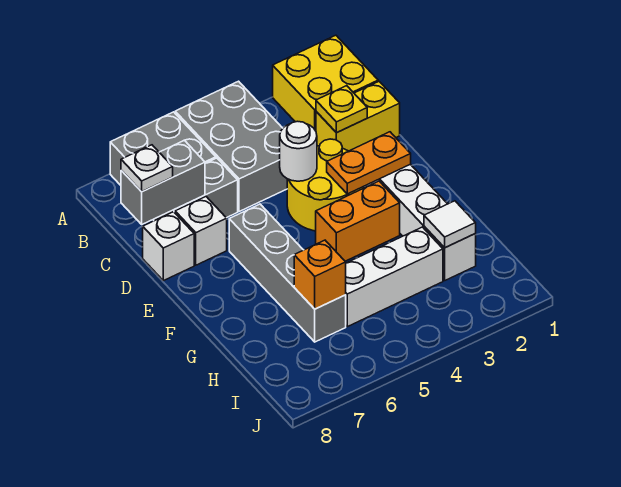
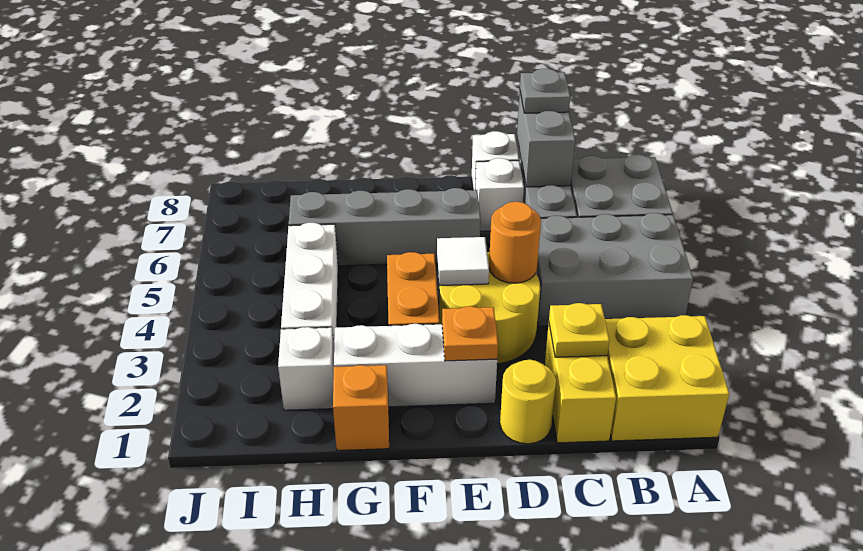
white 1x1 plate [121,145,173,192] -> grey 1x1 plate [520,69,570,113]
none -> yellow 1x1 round brick [500,360,556,444]
white 1x1 round brick [280,121,317,181] -> orange 1x1 round brick [489,202,541,283]
orange 1x2 plate [327,132,411,194] -> orange 1x1 plate [442,306,498,361]
white 1x1 tile [424,201,476,248] -> white 1x1 tile moved to [437,237,489,286]
orange 1x1 brick [294,240,346,309] -> orange 1x1 brick moved to [333,365,389,451]

